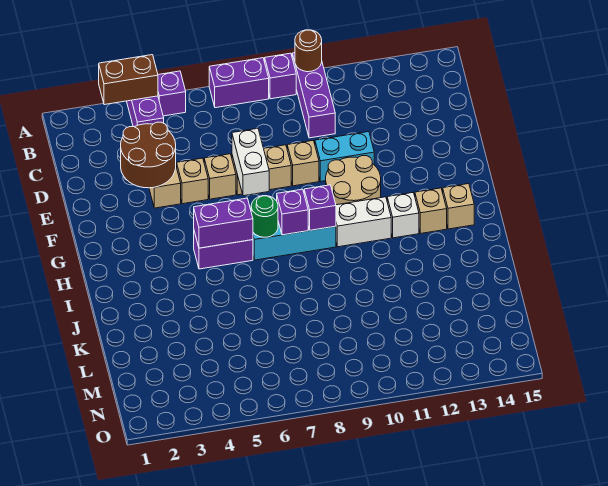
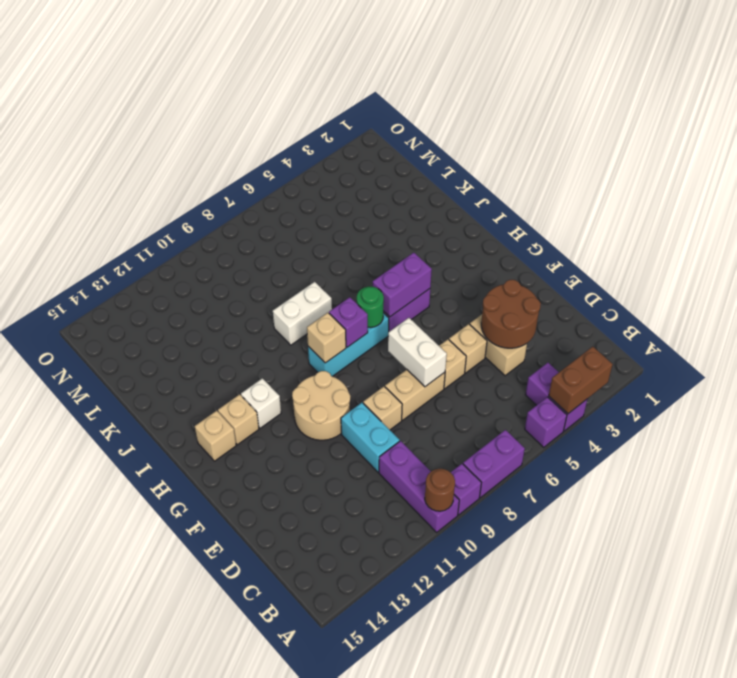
cyan 1x2 brick [315,132,374,181] -> cyan 1x2 brick turned to [341,403,400,472]
purple 1x1 brick [304,185,336,230] -> tan 1x1 brick [307,313,346,363]
white 1x2 brick [336,197,391,247] -> white 1x2 brick moved to [273,282,332,345]

